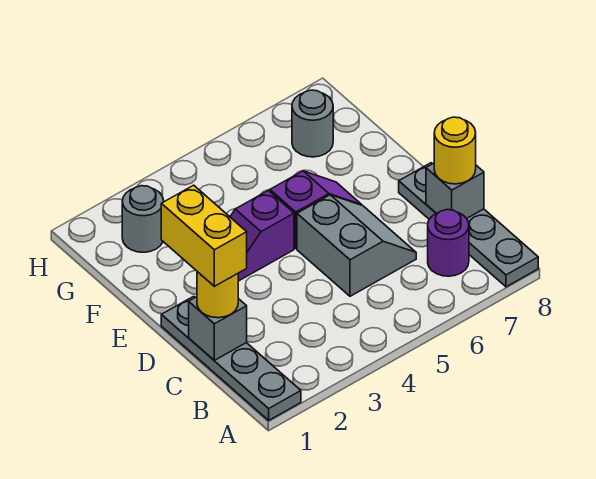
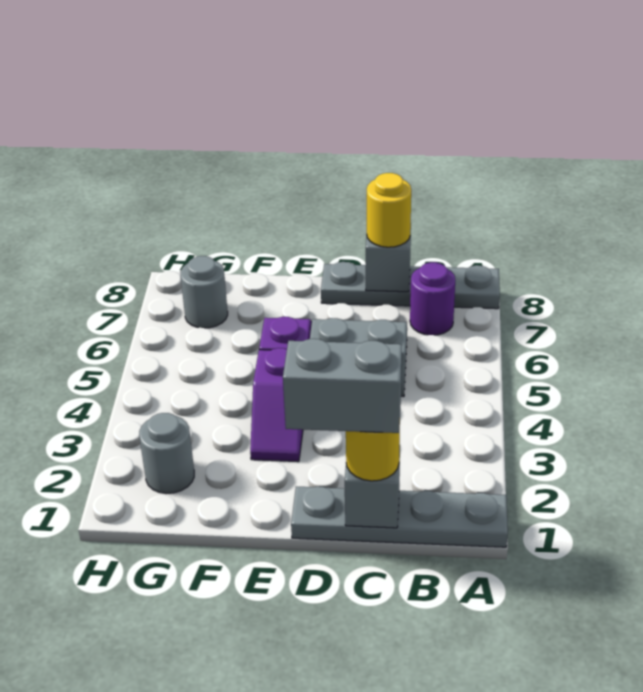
yellow 1x2 brick [161,185,247,286] -> grey 1x2 brick [283,339,402,433]

